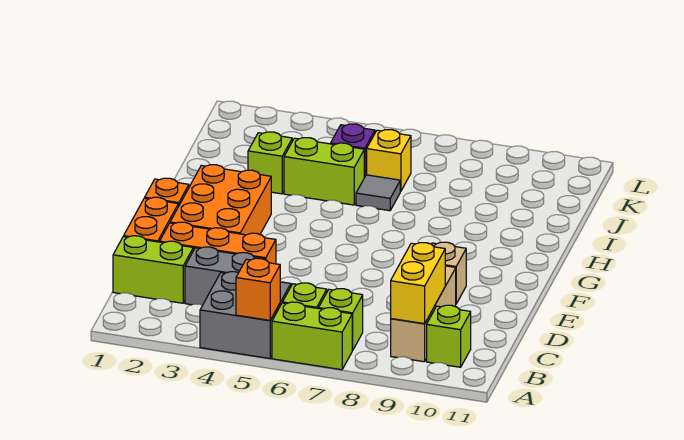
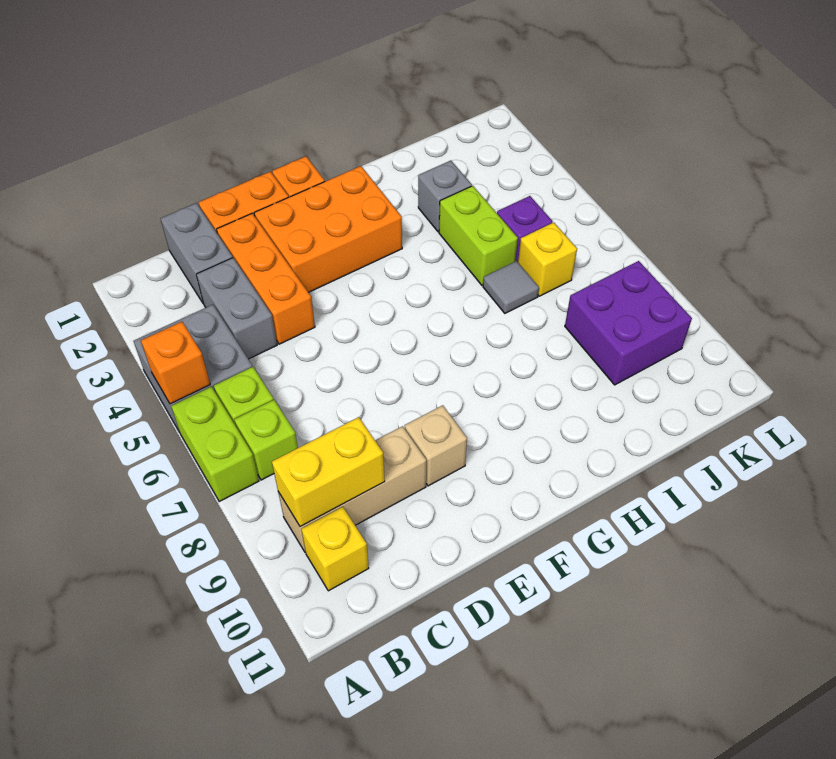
lime 1x1 brick [427,305,471,367] -> yellow 1x1 brick [301,507,369,591]
lime 1x2 brick [113,236,193,303] -> grey 1x2 brick [160,203,233,304]
lime 1x1 brick [248,132,292,194] -> grey 1x1 brick [418,160,472,232]
none -> purple 2x2 brick [565,261,692,385]

